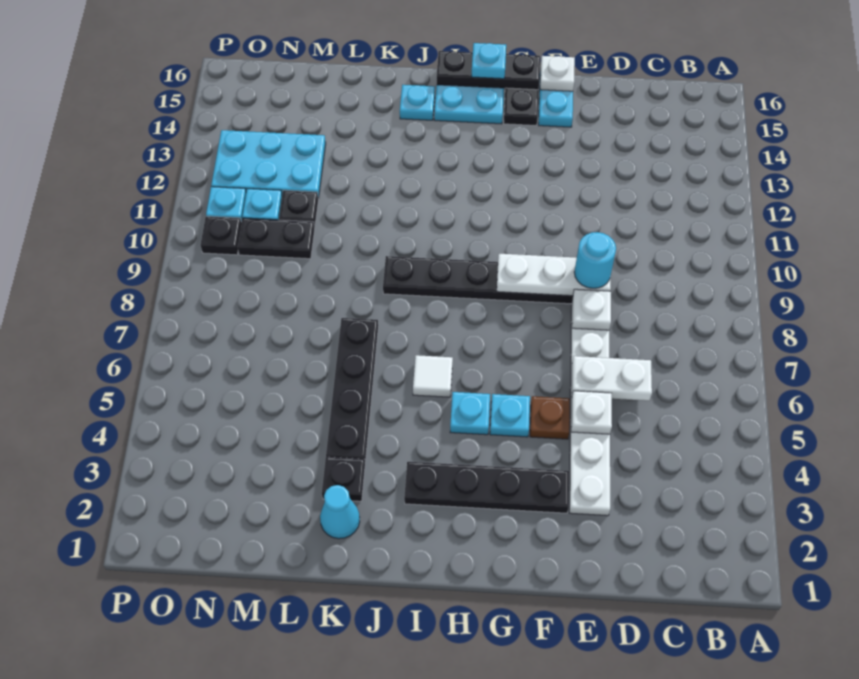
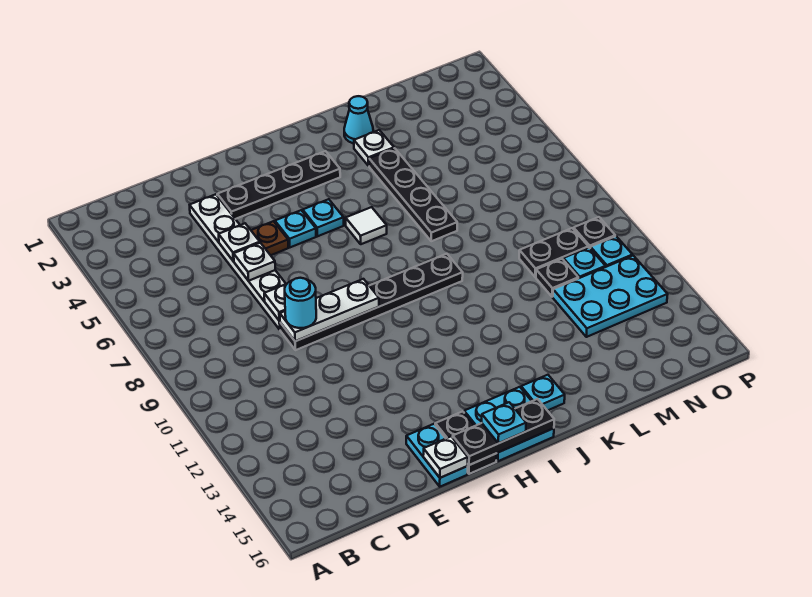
white 1x2 plate [572,356,652,401] -> white 1x1 plate [234,243,275,281]
black 1x1 plate [322,457,365,501] -> white 1x1 plate [354,130,394,166]

